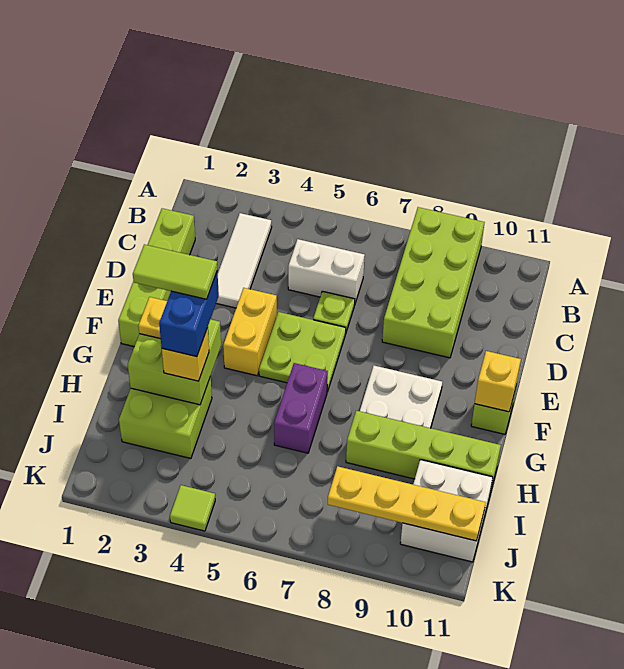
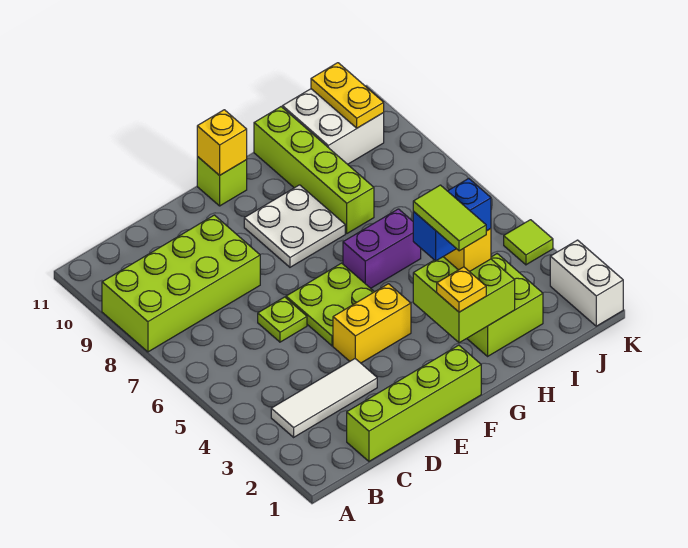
white 1x2 brick [288,239,365,303] -> white 1x2 brick moved to [550,240,623,326]
yellow 1x4 plate [328,466,486,541] -> yellow 1x2 plate [311,63,384,128]

